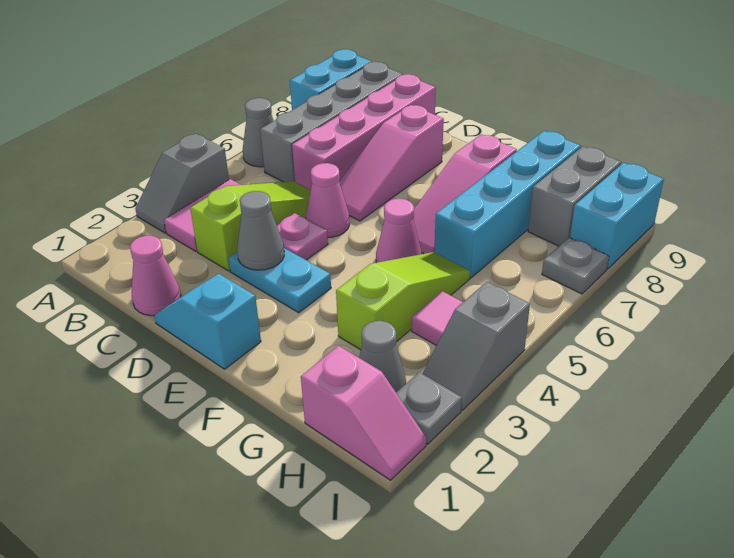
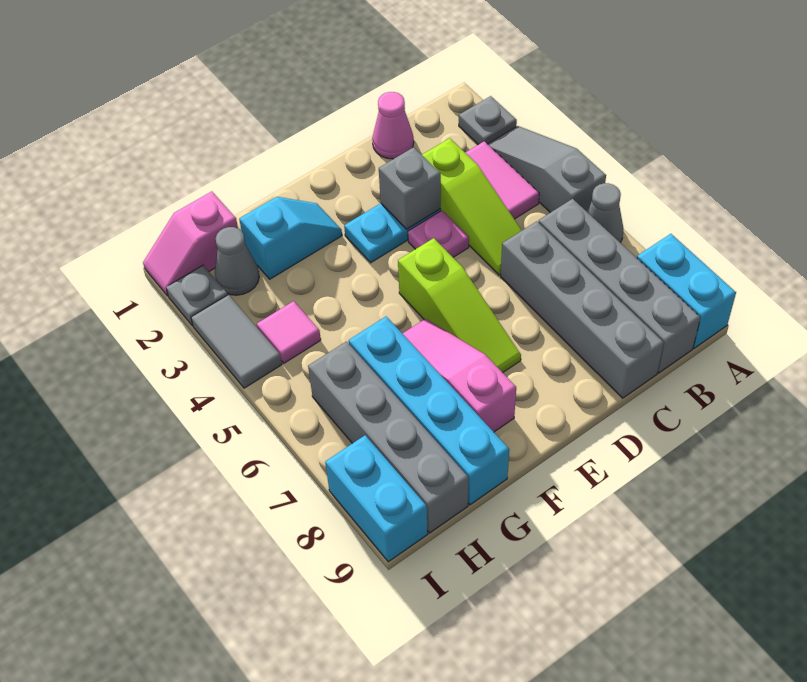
grey 1x2 slope [135,134,229,233] -> grey 1x3 slope [488,126,606,213]
pink 1x4 brick [292,74,436,190] -> grey 1x4 brick [501,221,664,398]
cyan 1x2 slope [154,274,261,369] -> cyan 1x2 slope moved to [239,197,342,279]
grey 1x1 cone [237,191,284,270] -> grey 1x1 brick [379,147,441,229]
pink 1x1 cone [306,163,350,238] -> none
pink 1x3 slope [339,105,444,221] -> none
pink 1x1 cone [376,199,422,263] -> none
lime 1x3 slope [336,252,470,350] -> lime 1x3 slope moved to [398,238,521,373]
grey 1x2 brick [528,146,621,246] -> grey 1x4 brick [308,342,469,533]
grey 1x2 slope [422,282,530,410] -> grey 1x2 tile [191,295,282,388]
grey 1x1 plate [542,237,609,294] -> grey 1x1 plate moved to [459,96,517,145]

